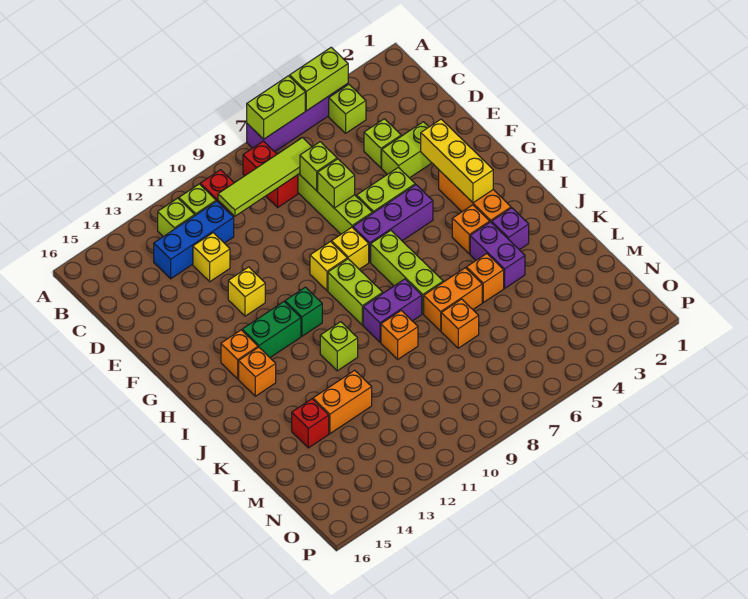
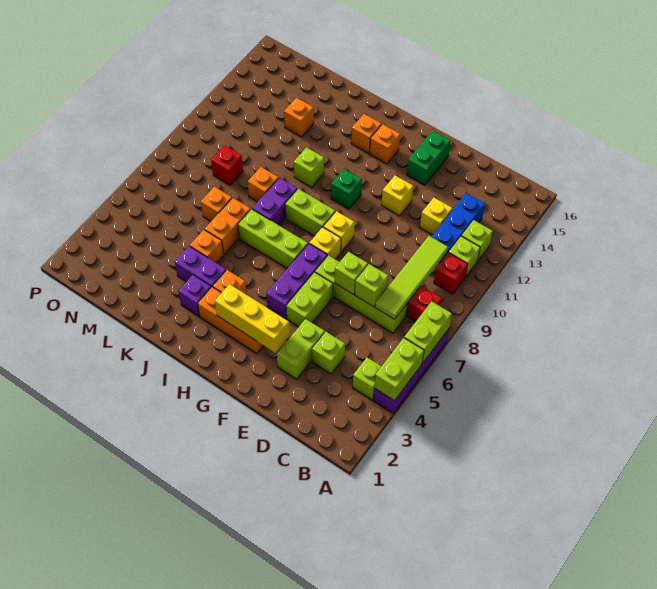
green 1x2 brick [242,302,301,357] -> green 1x2 brick moved to [407,130,451,185]
orange 1x2 brick [313,370,372,434] -> orange 1x1 brick [284,98,314,137]
red 1x1 brick [292,399,329,448] -> red 1x1 brick moved to [211,145,243,185]

